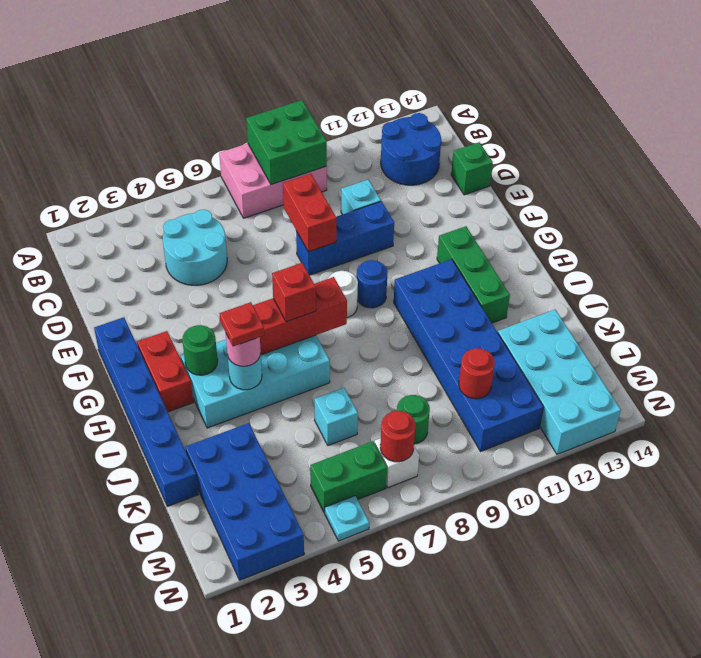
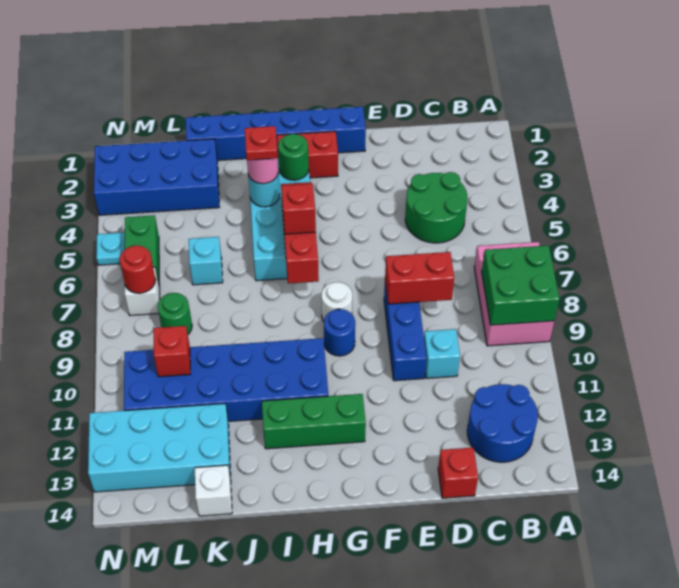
cyan 2x2 round brick [163,210,227,285] -> green 2x2 round brick [405,172,468,243]
green 1x1 brick [451,142,493,195] -> red 1x1 brick [438,448,478,498]
none -> white 1x1 brick [195,465,232,516]
red 1x1 round brick [459,348,495,399] -> red 1x1 brick [153,326,190,377]

